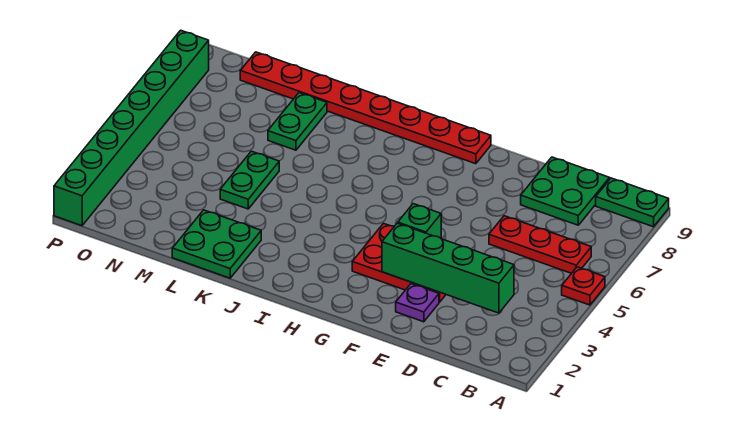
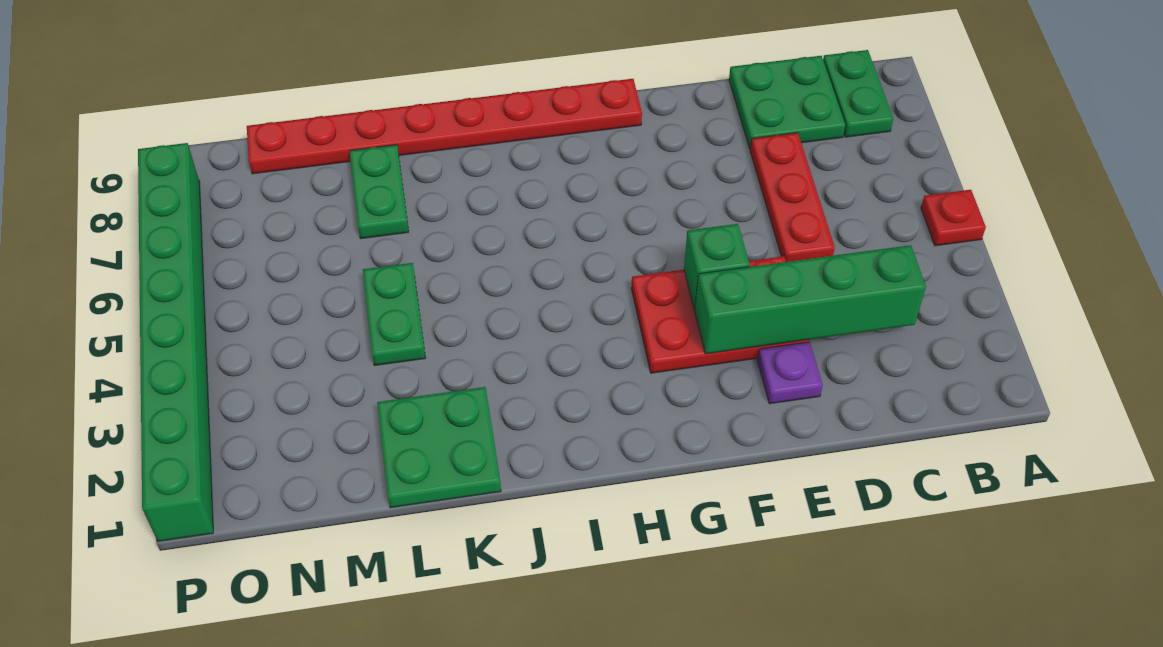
green 1x2 plate [596,178,669,227] -> green 1x2 plate turned to [823,50,893,137]
red 1x3 plate [489,216,591,273] -> red 1x3 plate turned to [750,133,835,262]

